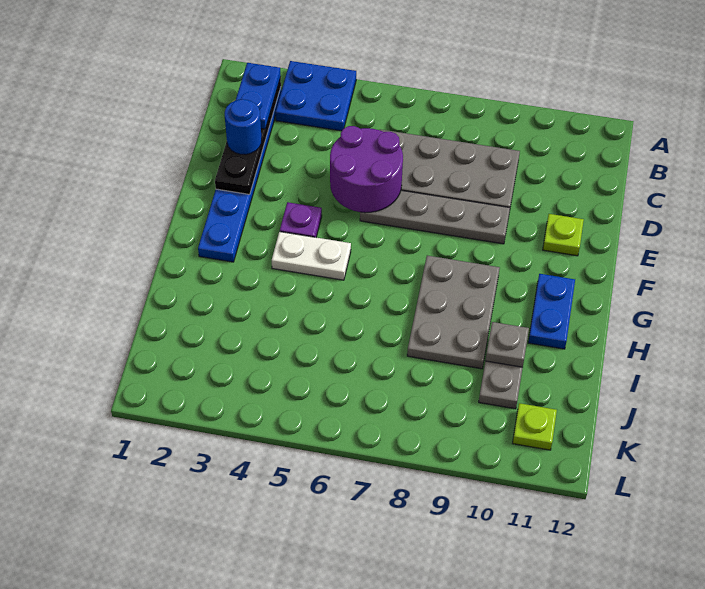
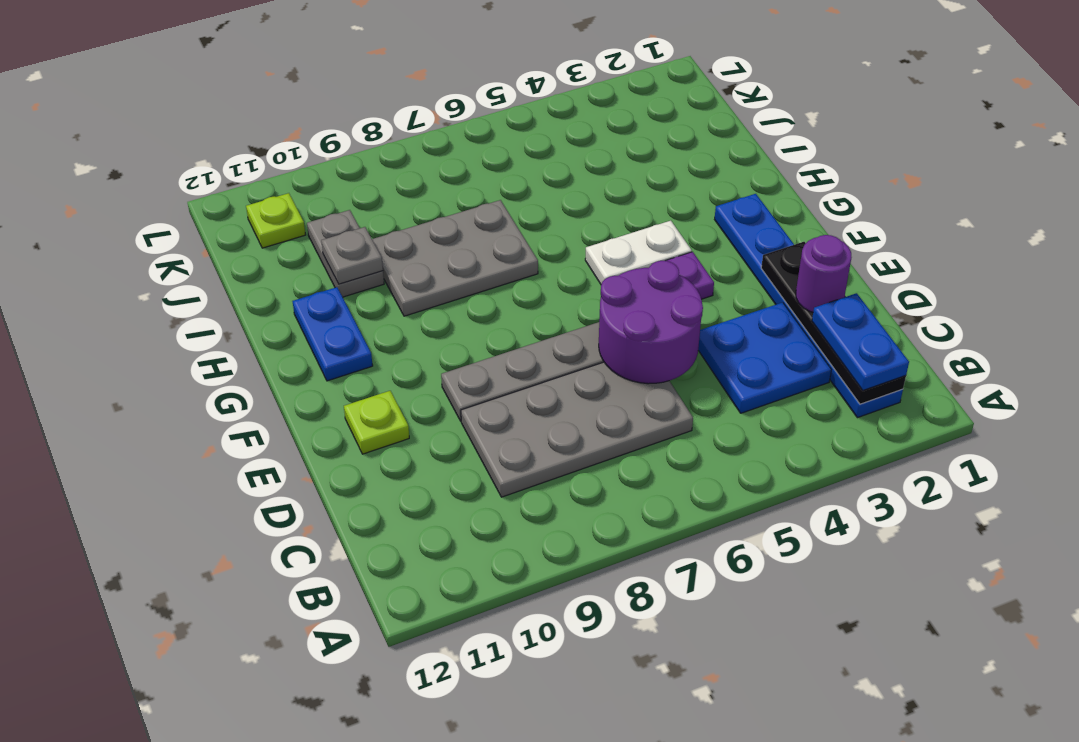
blue 2x2 plate [275,61,356,131] -> blue 2x2 plate moved to [698,302,831,413]
blue 1x1 round brick [225,99,262,154] -> purple 1x1 round brick [796,235,852,312]
grey 2x3 plate [407,256,500,369] -> grey 2x3 plate turned to [372,200,538,316]

